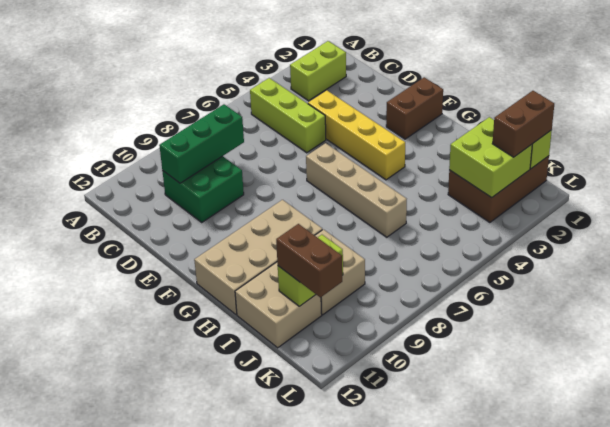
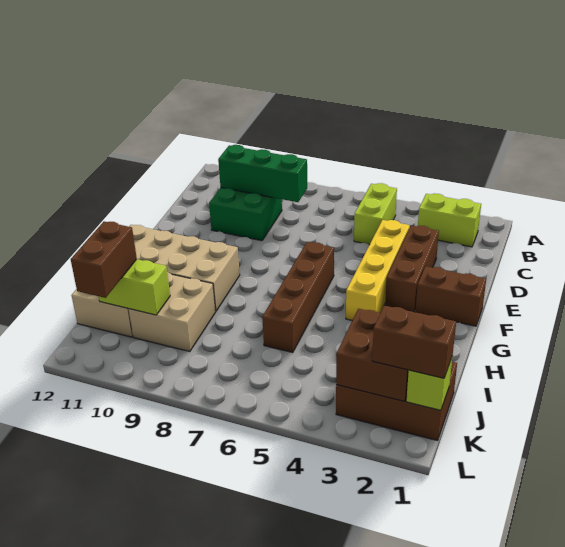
lime 1x3 brick [250,78,326,153] -> lime 1x2 brick [354,183,397,245]
none -> brown 1x3 brick [385,225,439,312]
tan 1x4 brick [306,143,407,237] -> brown 1x4 brick [262,242,334,353]
lime 2x2 brick [449,117,532,198] -> brown 2x2 brick [336,309,409,401]

